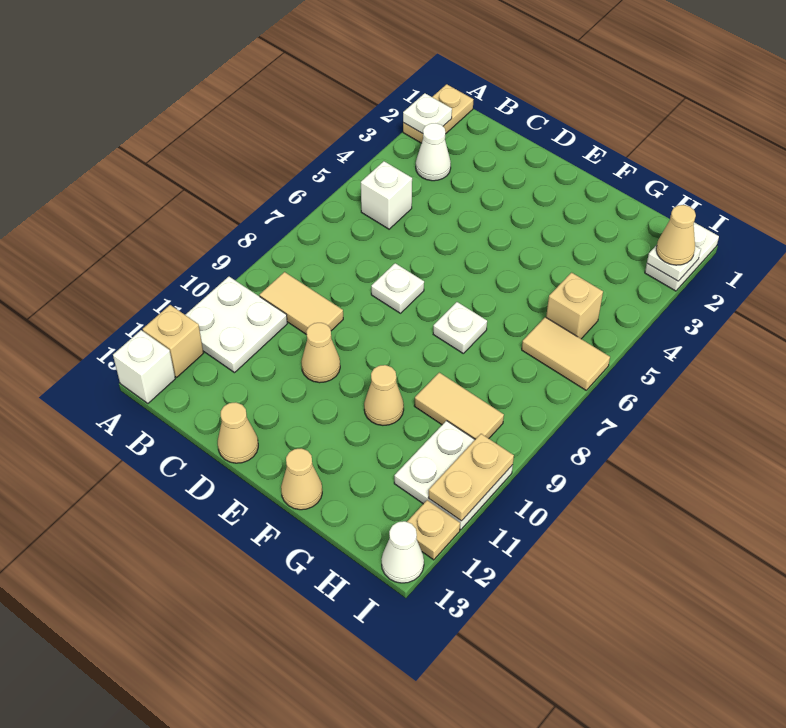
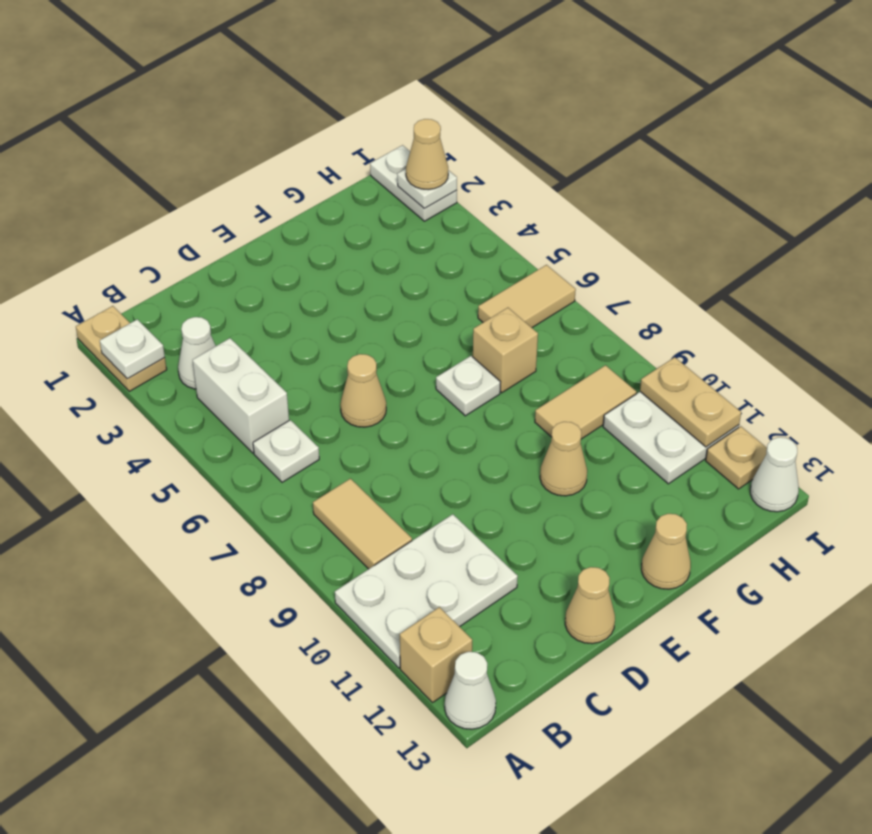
white 2x2 plate [185,277,287,373] -> white 2x3 plate [335,514,518,668]
white 1x1 brick [113,330,175,403] -> white 1x1 cone [445,652,496,729]
white 1x1 brick [361,161,412,229] -> white 1x2 brick [193,338,289,453]
tan 1x2 tile [260,272,343,335] -> tan 1x2 tile turned to [313,479,412,569]
white 1x1 plate [371,263,424,313] -> white 1x1 plate moved to [253,420,319,482]
tan 1x1 cone [301,323,340,383] -> tan 1x1 cone moved to [340,354,386,427]
tan 1x1 brick [546,273,603,339] -> tan 1x1 brick moved to [473,308,538,393]

